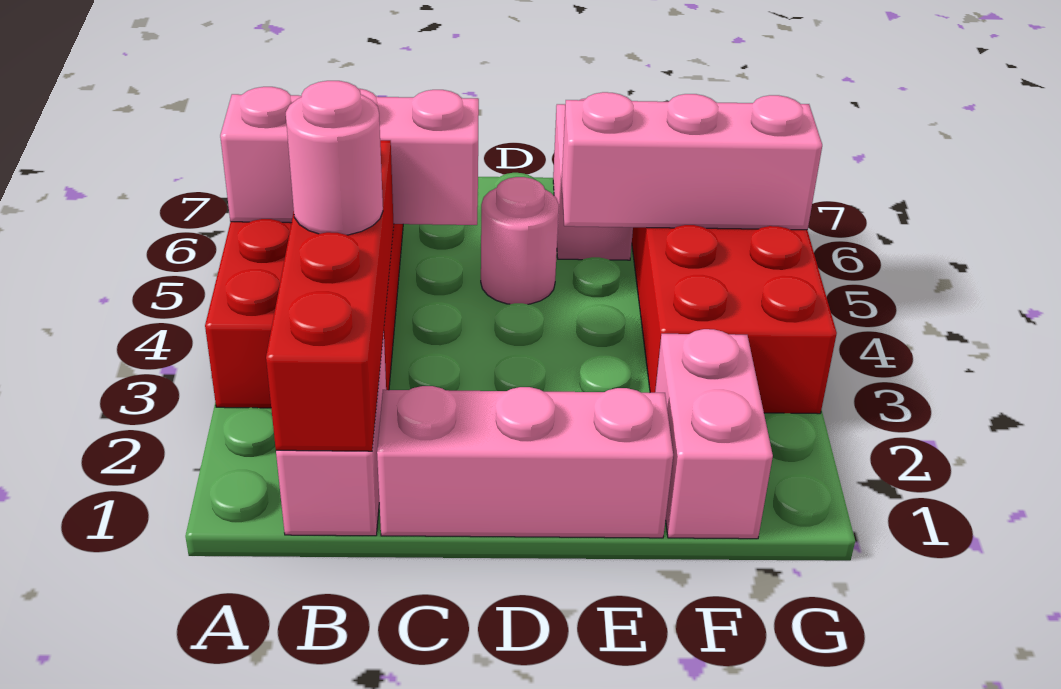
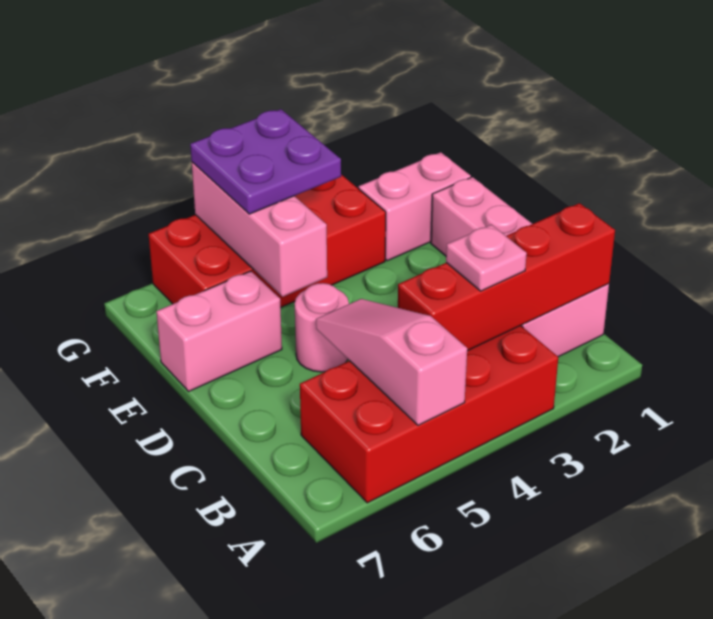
pink 1x3 brick [220,87,479,225] -> pink 1x3 slope [316,299,467,425]
pink 1x1 round brick [286,81,383,235] -> pink 1x1 plate [446,225,527,291]
none -> purple 2x2 plate [190,109,341,214]

